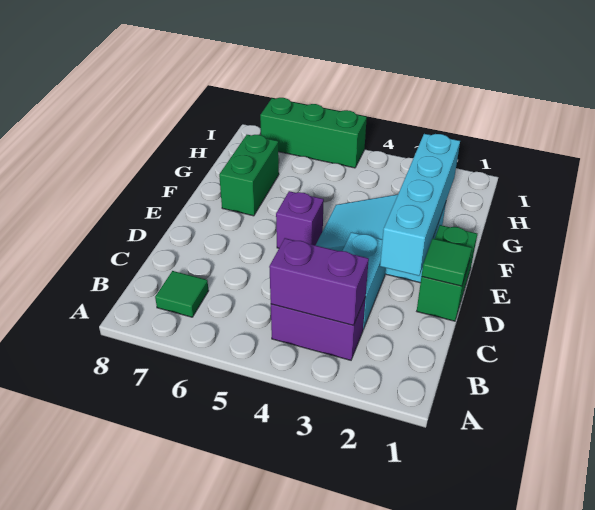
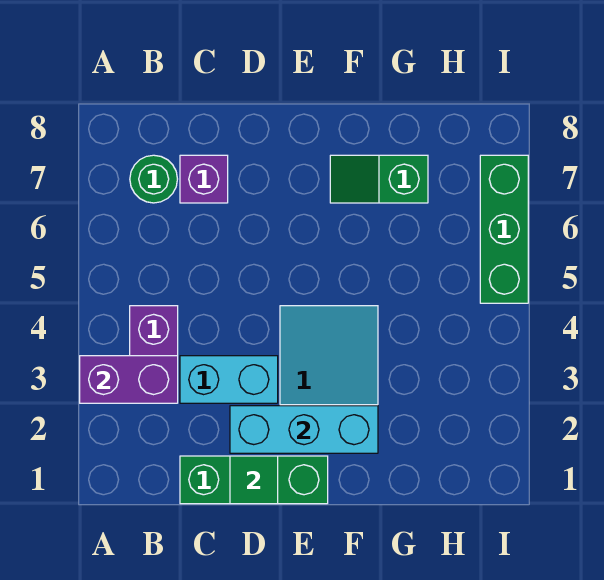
purple 1x2 brick [269,238,369,325] -> purple 1x2 brick turned to [80,356,178,403]
green 1x1 tile [155,271,209,317] -> green 1x1 round brick [130,155,177,203]
green 1x2 brick [417,225,477,321] -> green 1x3 brick [180,456,328,504]
cyan 1x4 brick [380,134,460,276] -> cyan 1x3 brick [230,406,378,453]
purple 1x1 brick [276,191,324,248] -> purple 1x1 brick moved to [180,155,228,203]
green 1x2 brick [219,135,279,216] -> green 1x2 slope [330,155,428,203]

